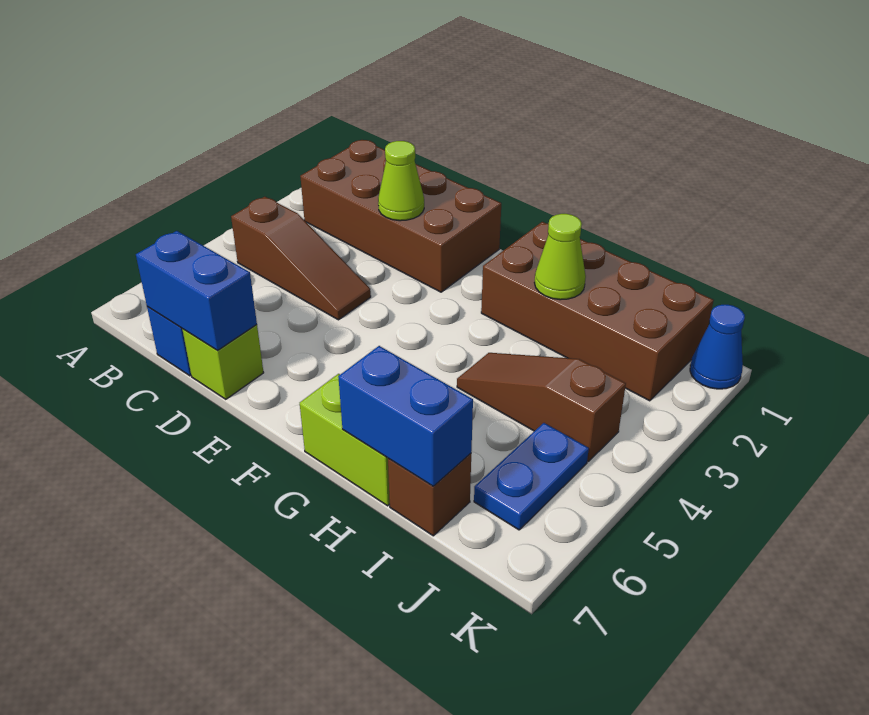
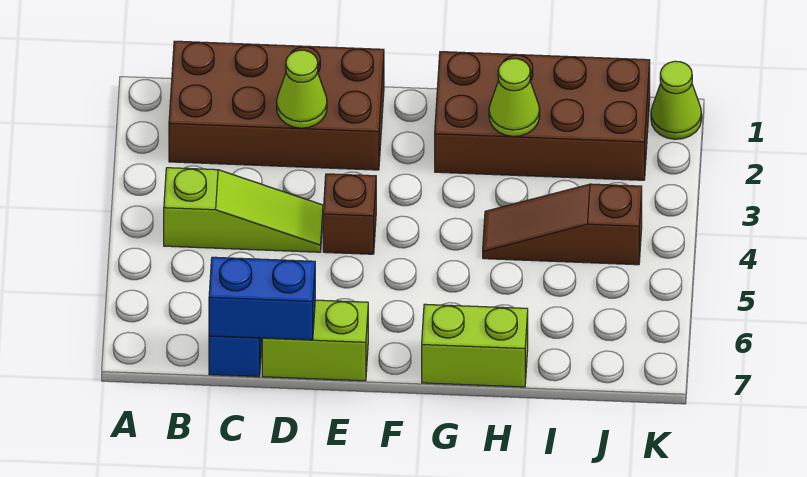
brown 1x3 slope [231,197,371,320] -> lime 1x3 slope [164,168,323,252]
lime 1x1 brick [183,325,264,399] -> lime 1x2 brick [262,300,368,381]
blue 1x2 brick [338,346,473,486] -> none
brown 1x1 brick [388,454,471,536] -> brown 1x1 brick moved to [323,174,376,254]
blue 1x2 plate [474,423,589,530] -> none
blue 1x1 cone [690,305,745,389] -> lime 1x1 cone [651,61,702,139]

